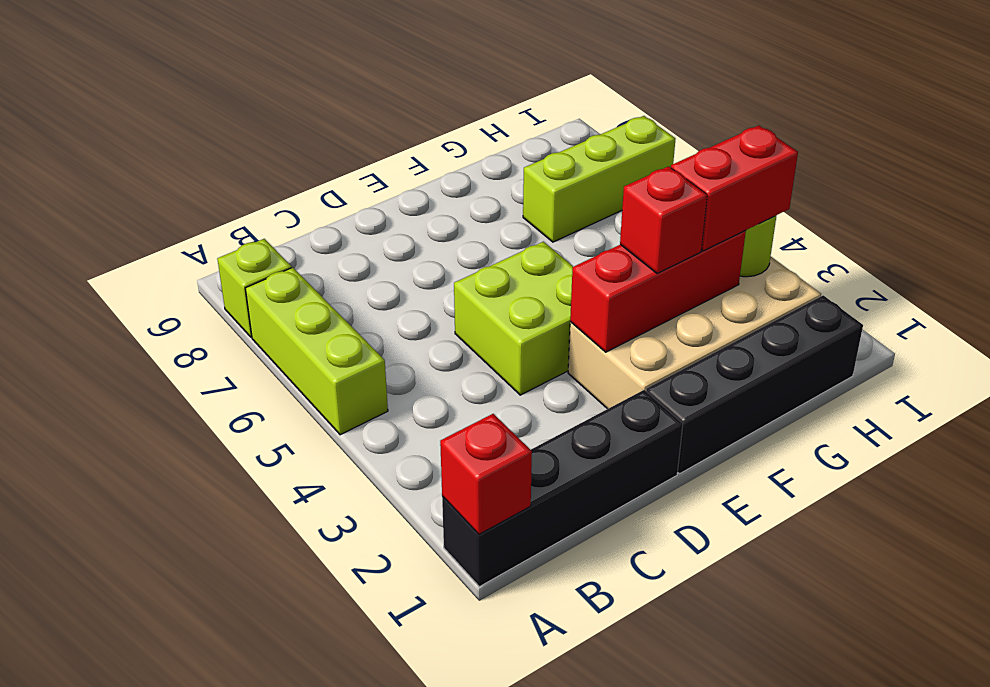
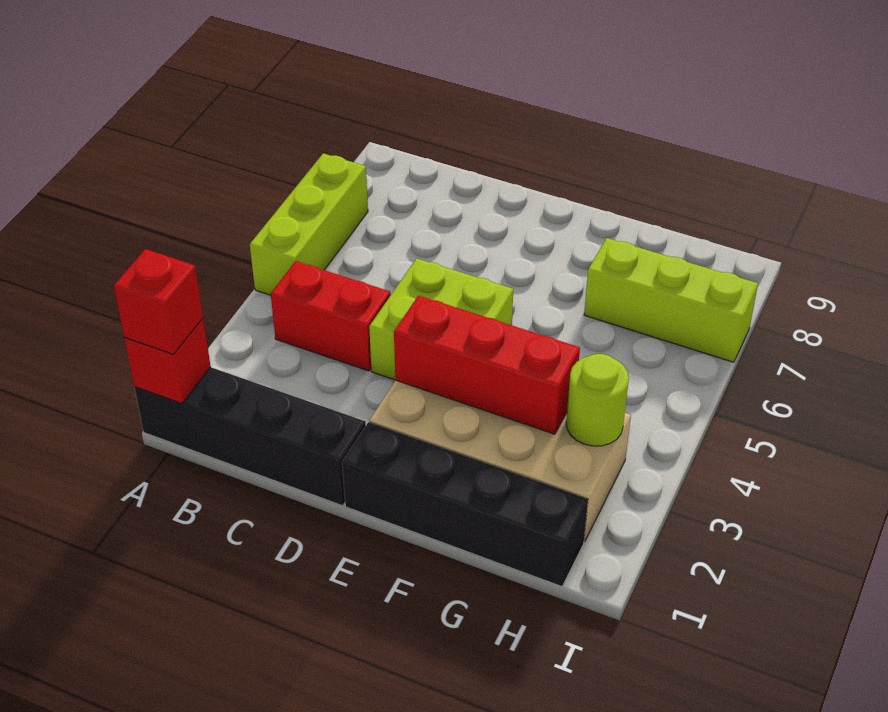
lime 1x1 brick [217,239,292,337] -> none
red 1x1 brick [620,166,707,273] -> red 1x1 brick moved to [114,249,203,354]
red 1x2 brick [671,125,798,251] -> red 1x2 brick moved to [271,261,391,371]

